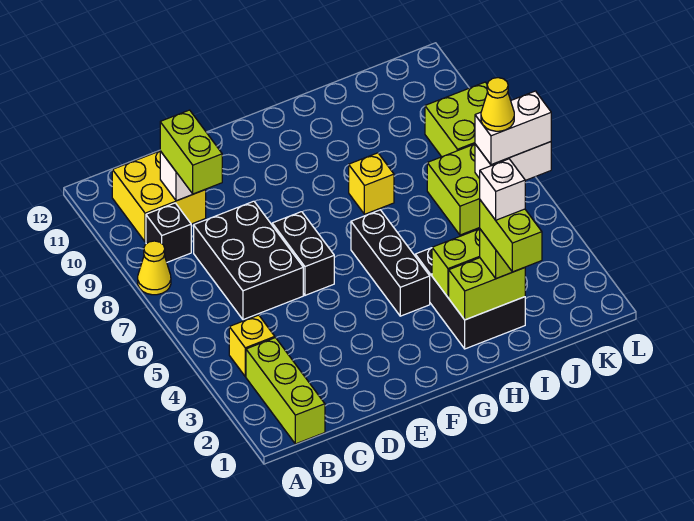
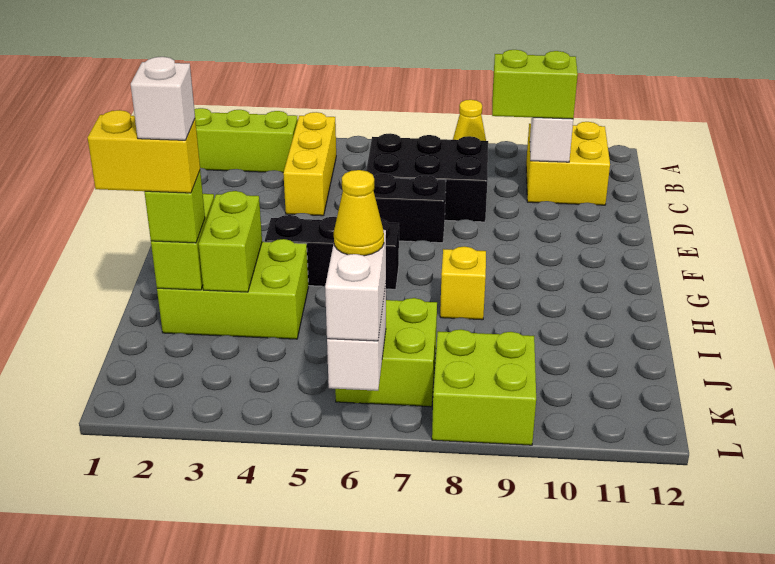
yellow 1x1 brick [229,315,275,377] -> yellow 1x3 brick [283,112,336,216]
black 1x1 brick [146,203,191,262] -> none
black 2x3 brick [415,248,525,349] -> lime 2x3 brick [157,239,309,339]
lime 1x2 brick [480,200,542,272] -> yellow 1x2 brick [87,110,200,193]

